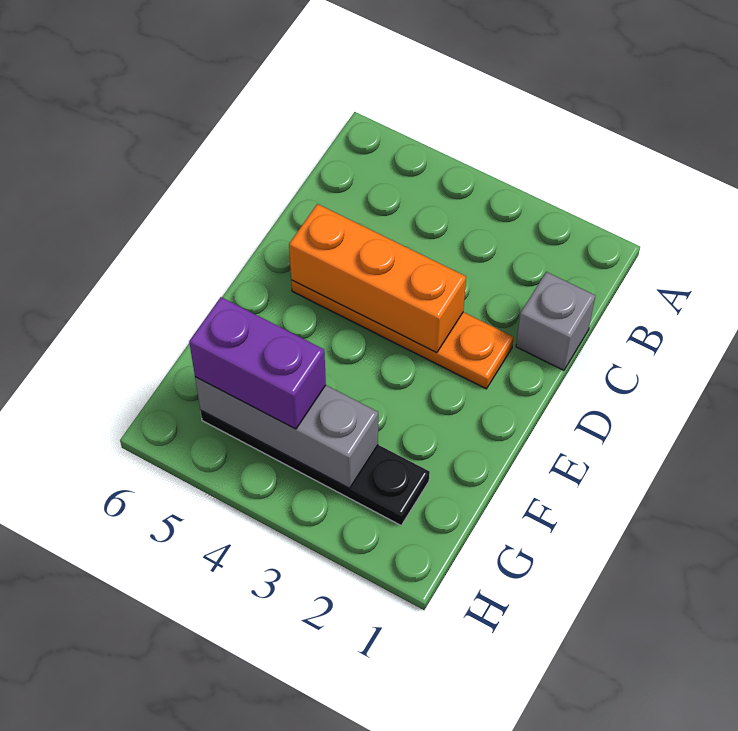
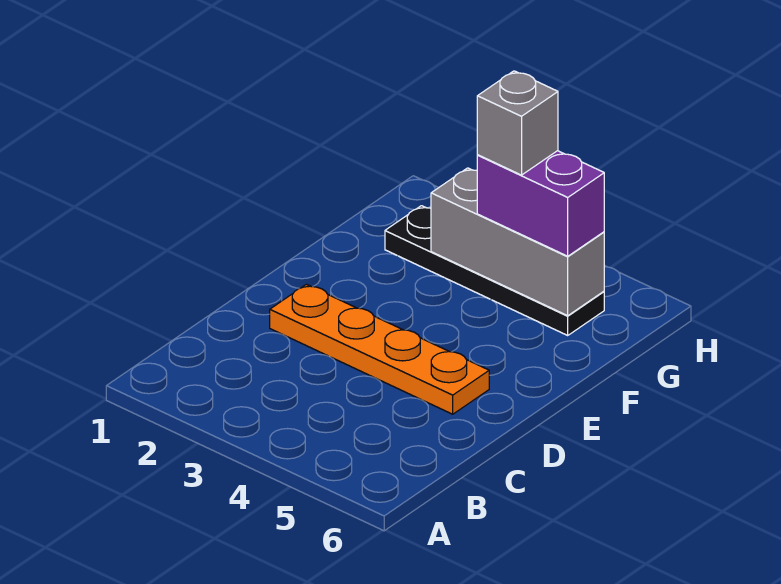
grey 1x1 brick [516,272,595,370] -> grey 1x1 brick moved to [477,71,558,175]
orange 1x3 brick [289,204,466,353] -> none

